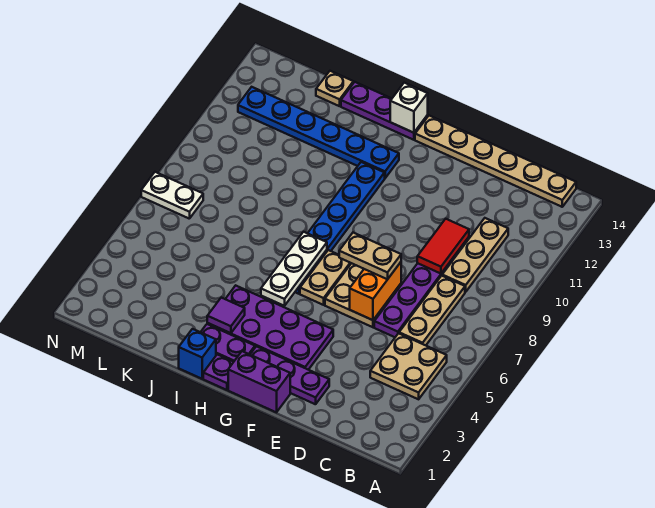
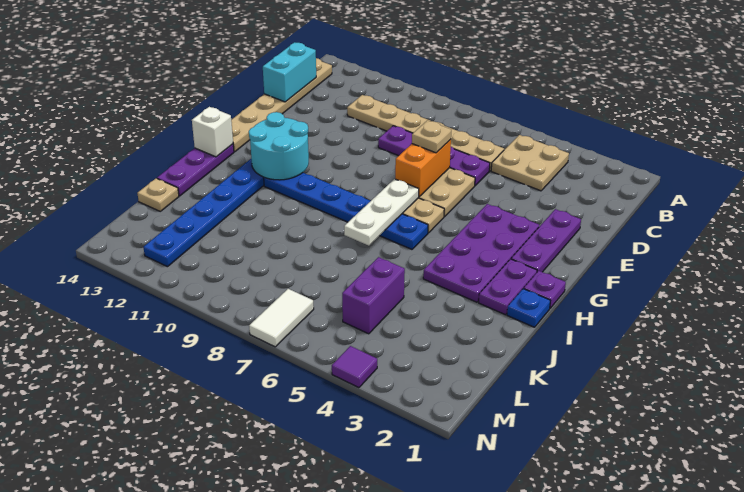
none -> cyan 1x2 brick [263,42,316,102]
red 1x2 tile [417,219,469,274] -> none
orange 1x2 brick [350,262,401,320] -> orange 1x2 brick turned to [395,139,451,197]
tan 1x2 plate [339,233,401,279] -> tan 1x1 plate [412,120,451,153]
purple 1x2 brick [228,351,290,412] -> purple 1x2 brick moved to [342,257,405,334]
none -> cyan 2x2 round brick [249,112,309,180]
white 1x3 plate [261,232,327,306] -> white 1x3 plate turned to [344,179,419,246]
blue 1x1 brick [179,329,216,379] -> blue 1x1 plate [507,289,550,327]
purple 1x1 tile [207,298,245,333] -> purple 1x1 tile moved to [332,346,377,388]
white 1x2 plate [141,172,203,219] -> white 1x2 tile [249,289,314,347]

